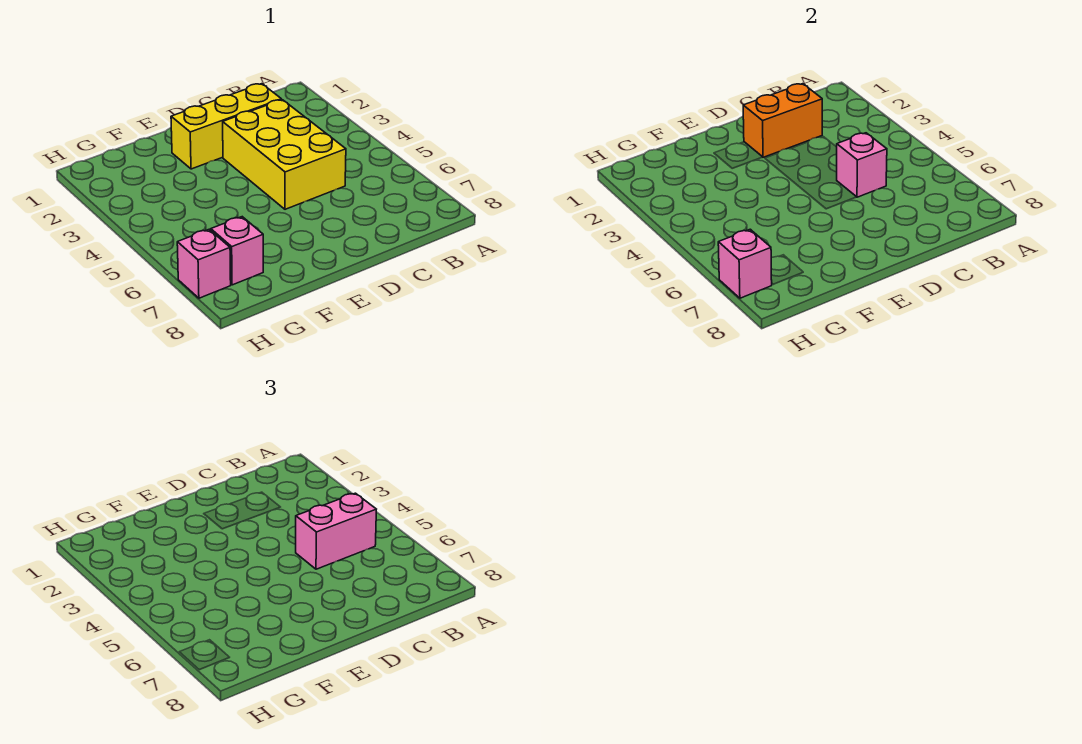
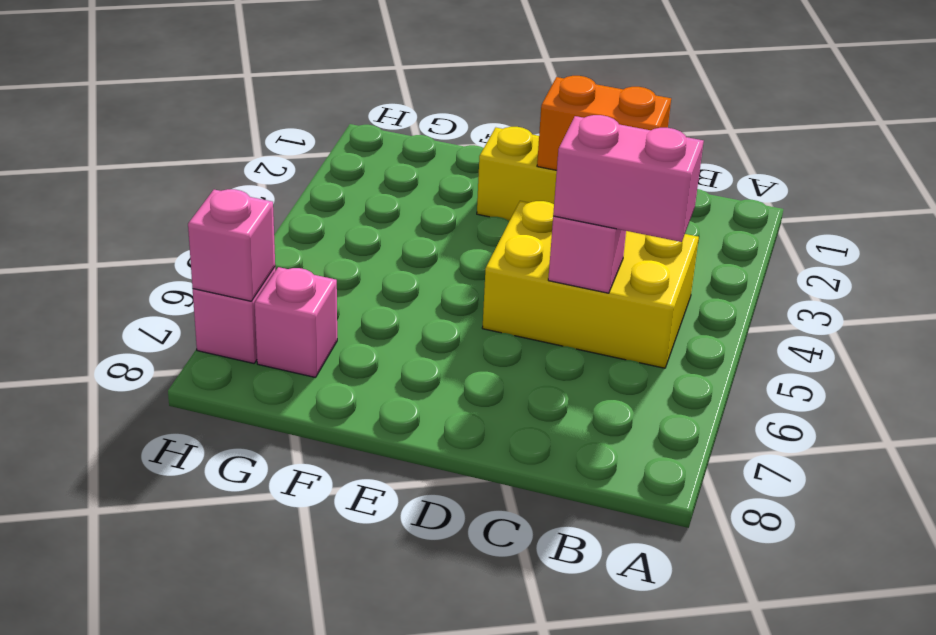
yellow 2x3 brick [223,100,346,209] -> yellow 2x3 brick turned to [482,201,699,368]

